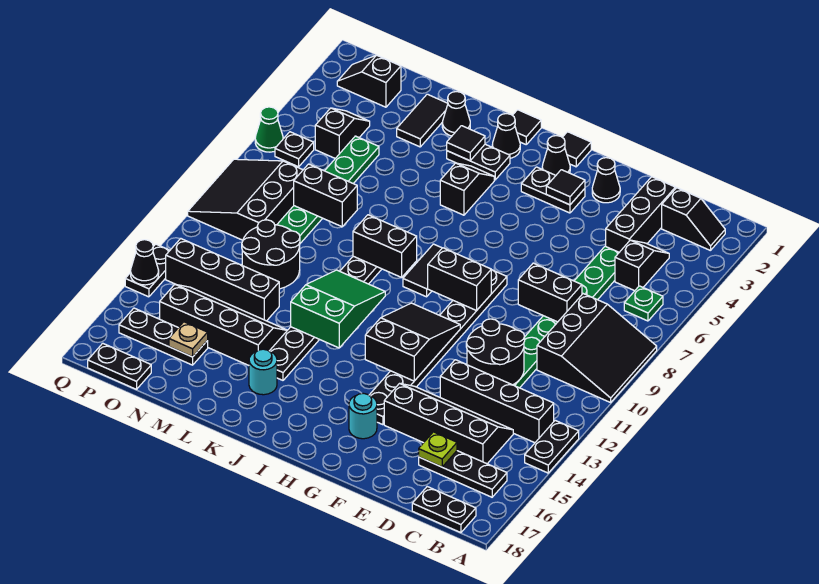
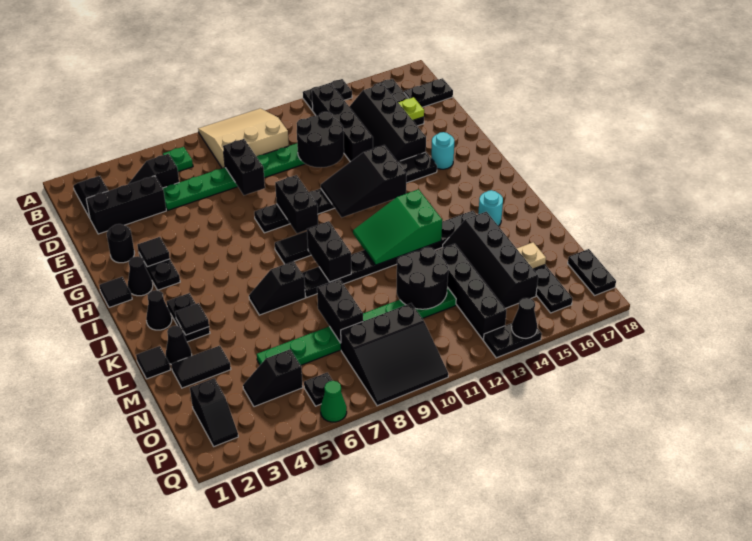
black 3x3 slope [537,294,657,402] -> tan 3x3 slope [198,108,289,168]
black 1x2 plate [412,487,476,533] -> black 1x2 plate turned to [404,78,453,107]
black 1x1 cone [592,158,620,203] -> black 1x1 round brick [107,224,134,263]
black 1x1 tile [513,110,541,144] -> black 1x1 tile moved to [136,346,170,379]
black 1x2 slope [440,163,494,215] -> black 1x2 slope moved to [249,261,305,315]

